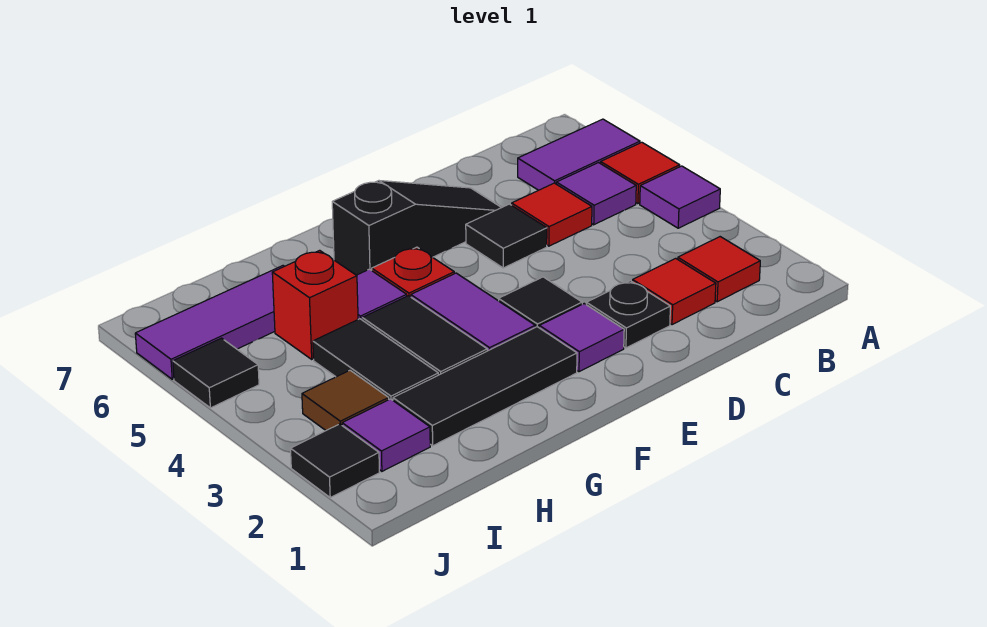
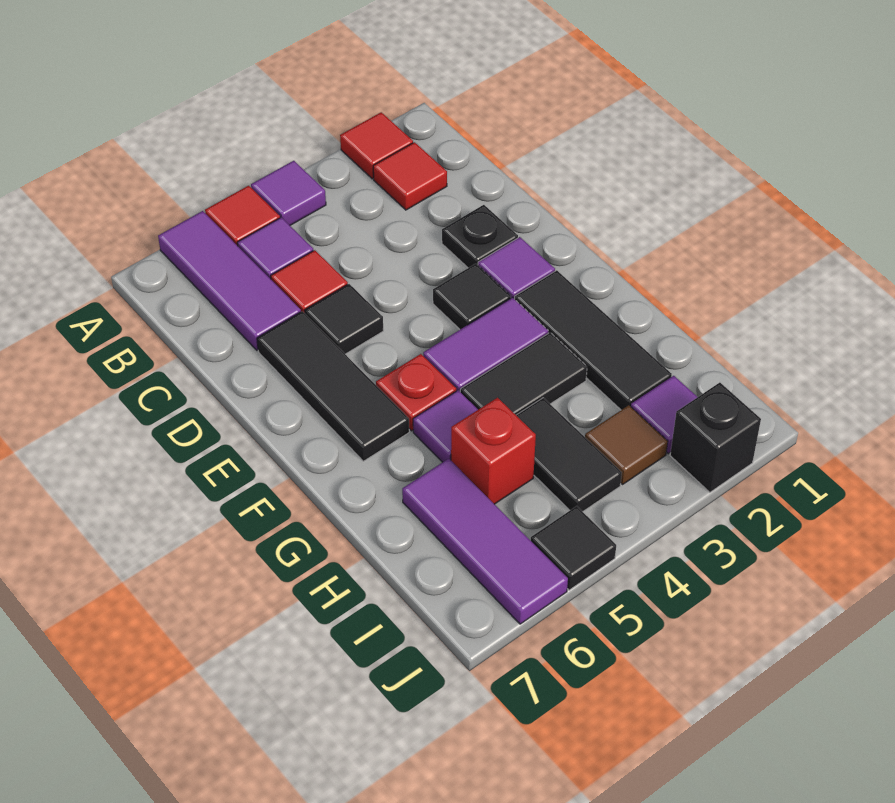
purple 1x2 tile [518,119,640,190] -> purple 1x3 tile [158,211,301,351]
red 1x1 tile [633,258,716,325] -> red 1x1 tile moved to [340,112,413,179]
black 1x3 slope [332,181,501,275] -> black 1x3 tile [257,311,409,461]
black 1x2 tile [313,319,438,400] -> black 1x2 tile turned to [516,398,622,512]
black 1x1 tile [290,424,379,498] -> black 1x1 brick [670,383,761,492]

